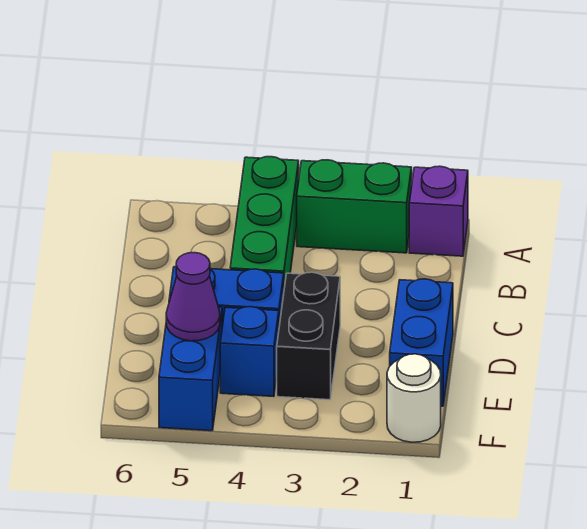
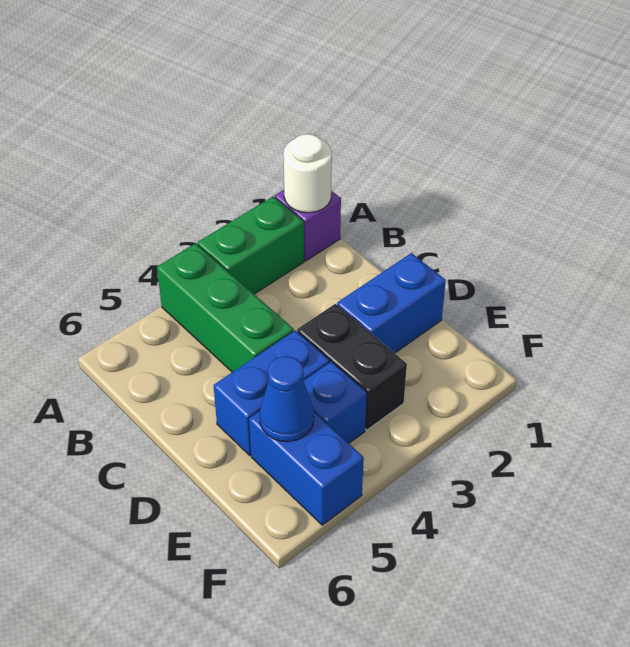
blue 1x2 brick [390,279,453,406] -> blue 1x2 brick turned to [337,253,446,353]
purple 1x1 cone [166,253,220,341] -> blue 1x1 cone [260,356,314,442]
white 1x1 round brick [387,354,441,442] -> white 1x1 round brick moved to [283,134,332,213]

